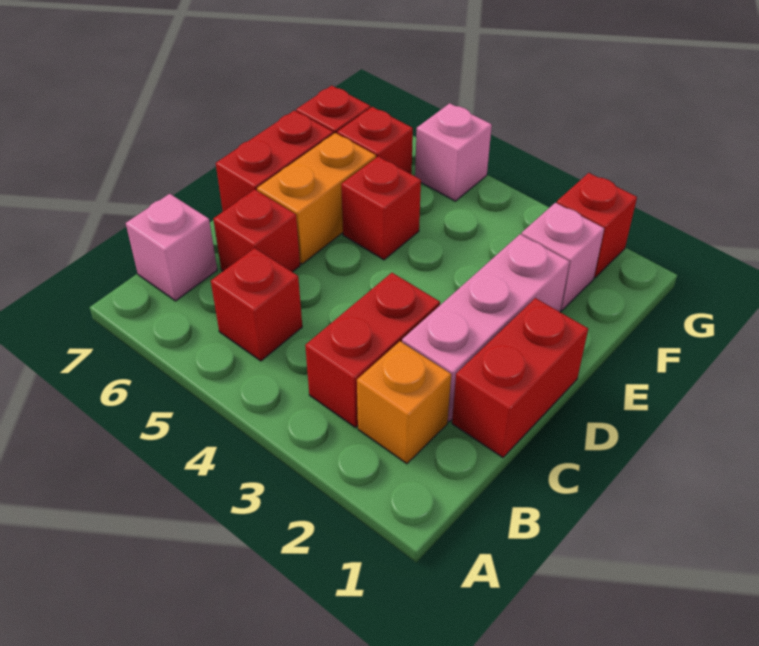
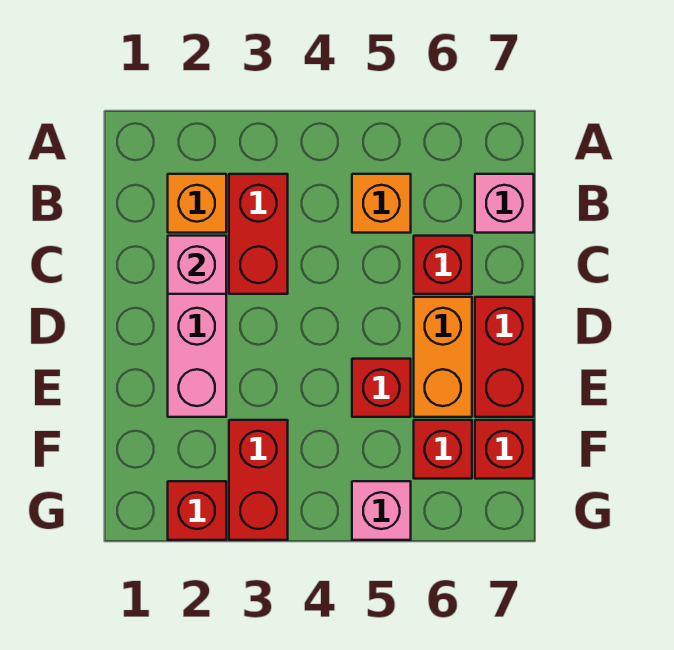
red 1x1 brick [211,248,302,361] -> orange 1x1 brick [352,174,411,233]
red 1x2 brick [452,298,588,457] -> red 1x2 brick moved to [229,420,288,540]
pink 1x1 brick [521,203,604,311] -> pink 1x1 brick moved to [168,236,226,294]

